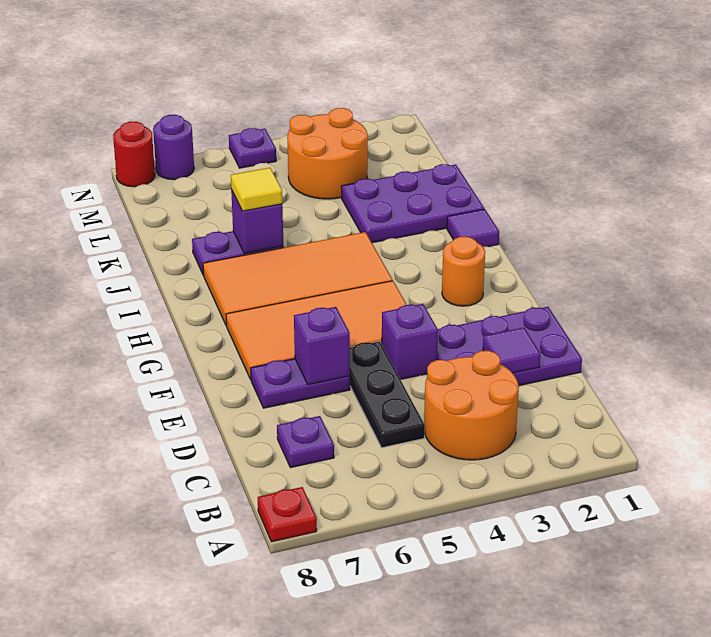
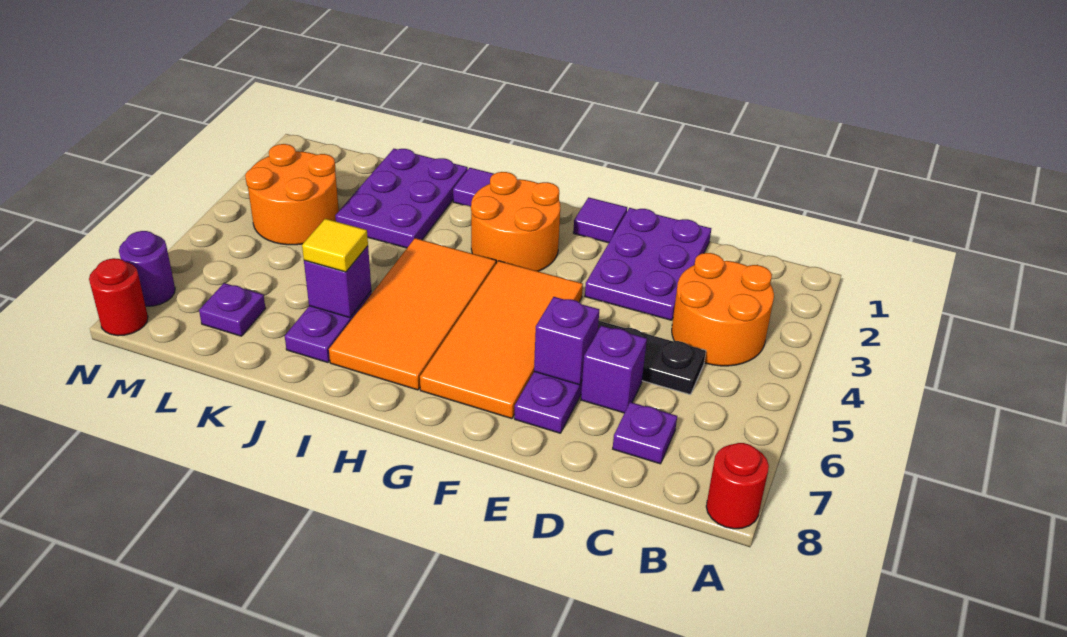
red 1x1 plate [258,487,317,542] -> red 1x1 round brick [706,443,769,529]
purple 1x1 tile [483,328,540,373] -> purple 1x1 tile moved to [573,197,627,243]
purple 1x1 brick [382,304,438,380] -> purple 1x1 brick moved to [581,326,647,413]
orange 1x1 round brick [442,237,485,306] -> orange 2x2 round brick [471,172,560,271]
purple 1x1 plate [229,128,276,168] -> purple 1x1 plate moved to [199,283,266,336]

